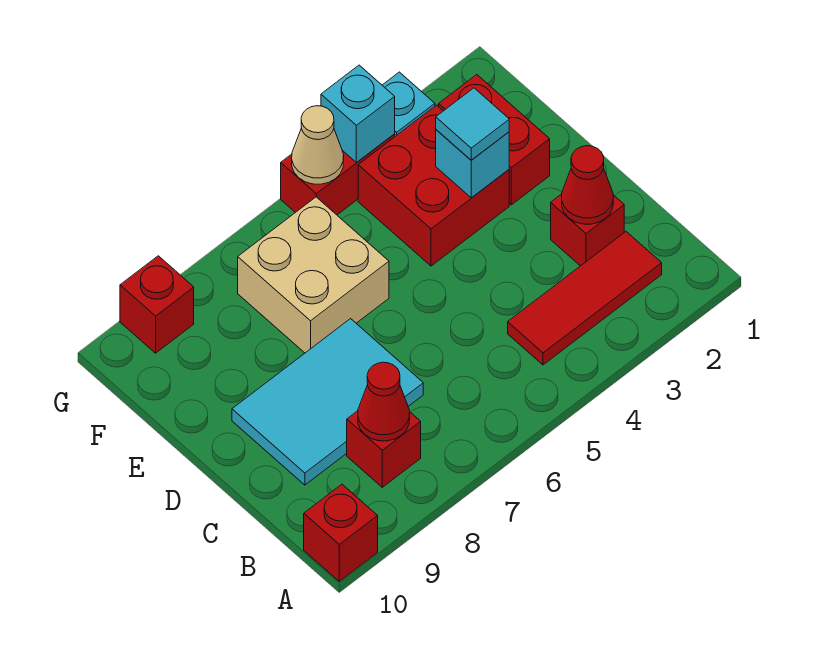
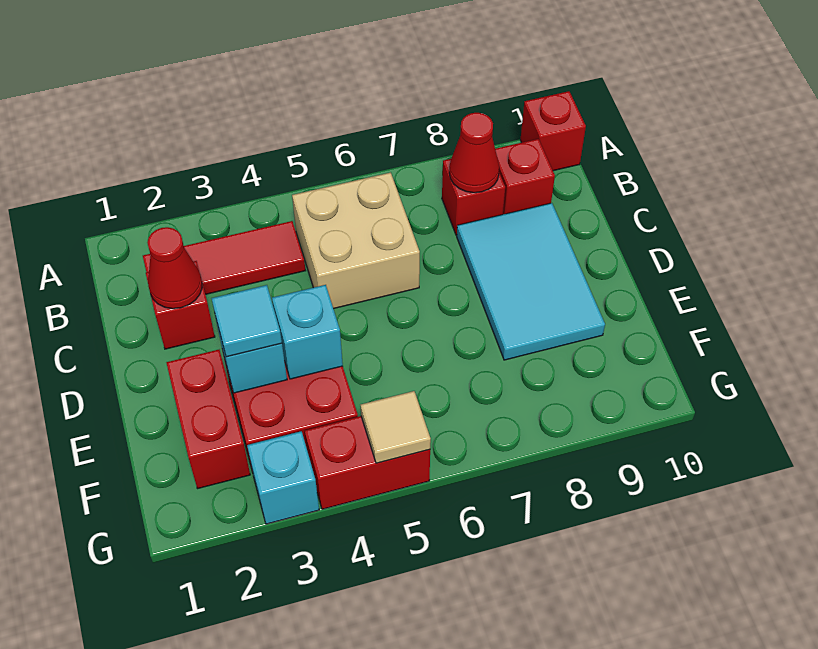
cyan 2x3 tile [232,319,423,485] -> cyan 2x3 tile turned to [457,203,605,360]
tan 2x2 brick [238,197,389,353] -> tan 2x2 brick moved to [292,172,420,309]
cyan 1x1 brick [321,65,395,163] -> cyan 1x1 brick moved to [272,285,343,379]
tan 1x1 cone [292,106,344,184] -> tan 1x1 tile [361,391,431,463]
red 1x1 brick [120,256,194,353] -> red 1x1 brick moved to [495,139,555,214]

